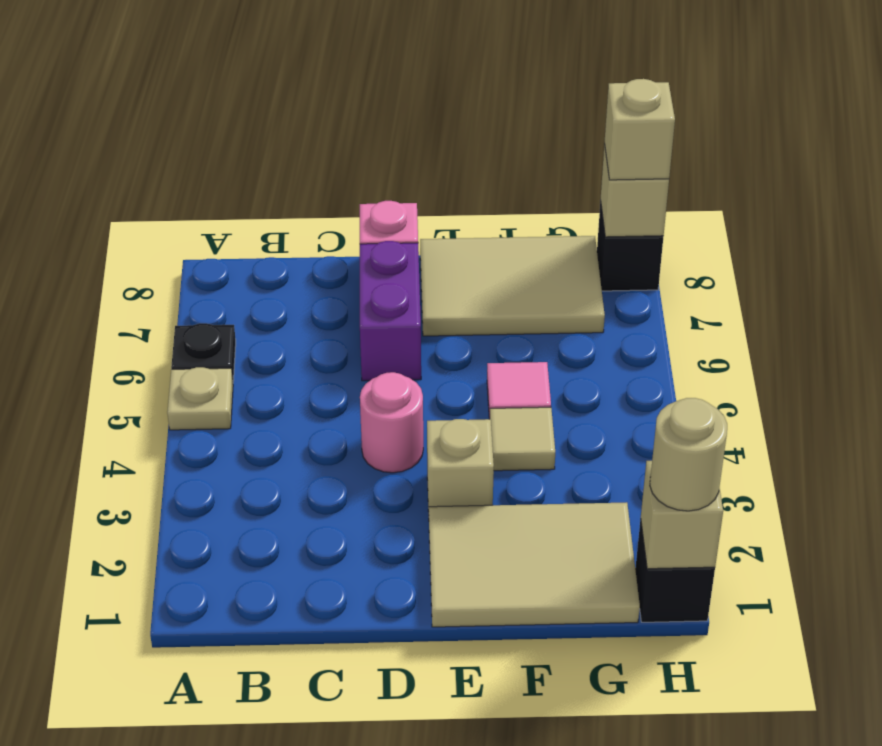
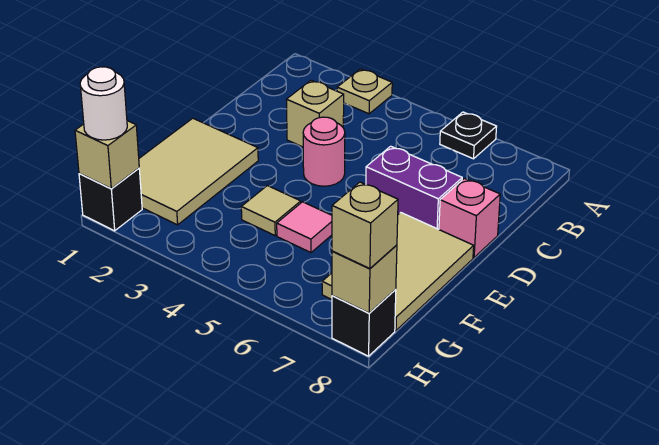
tan 1x1 plate [167,367,233,430] -> tan 1x1 plate moved to [337,69,392,114]
tan 1x1 brick [427,419,494,511] -> tan 1x1 brick moved to [286,80,344,147]
tan 1x1 round brick [650,398,727,511] -> white 1x1 round brick [80,67,127,140]

